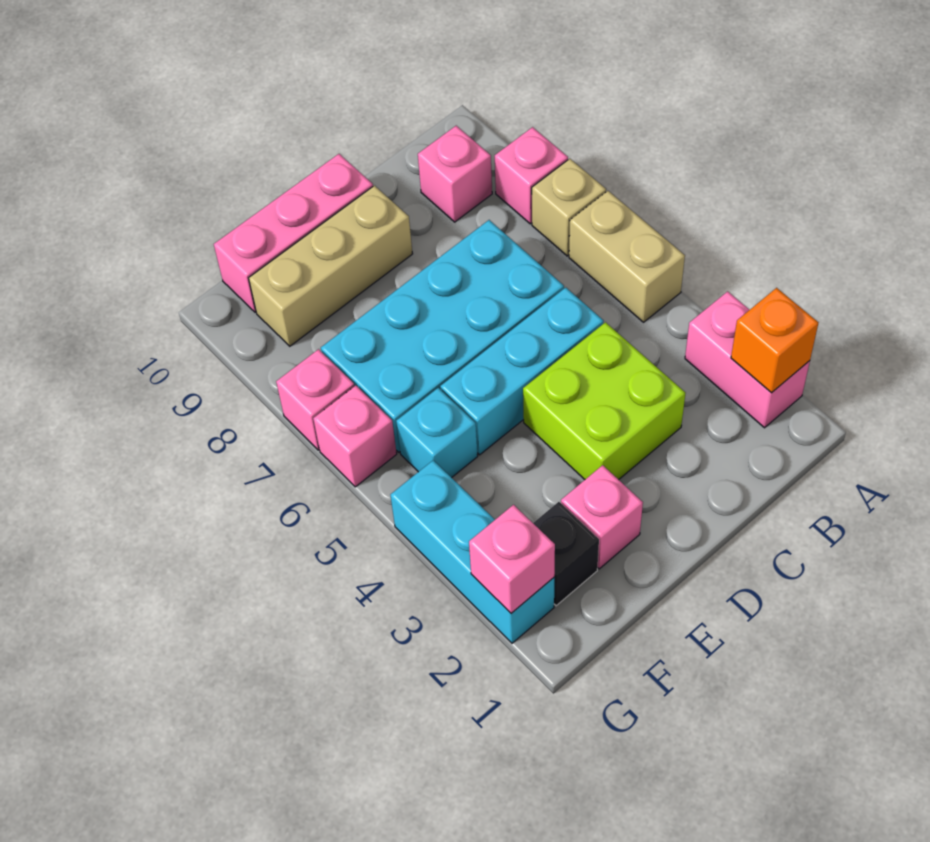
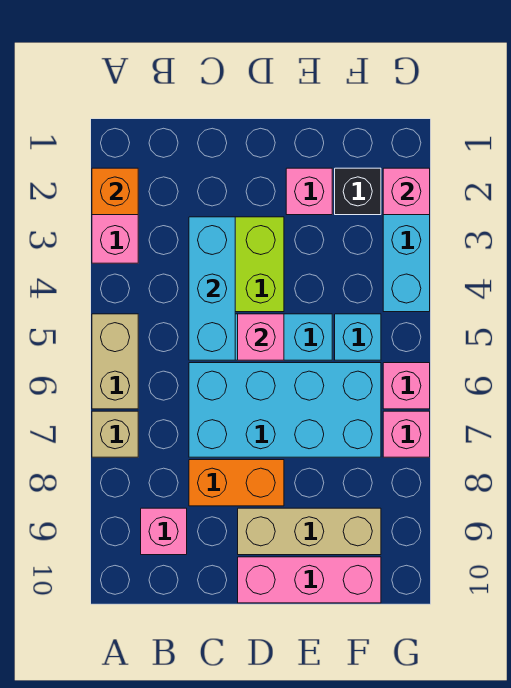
pink 1x1 brick [495,127,568,224] -> pink 1x1 brick moved to [238,314,284,360]
none -> cyan 1x3 brick [189,217,235,360]
none -> orange 1x2 brick [189,460,284,506]

